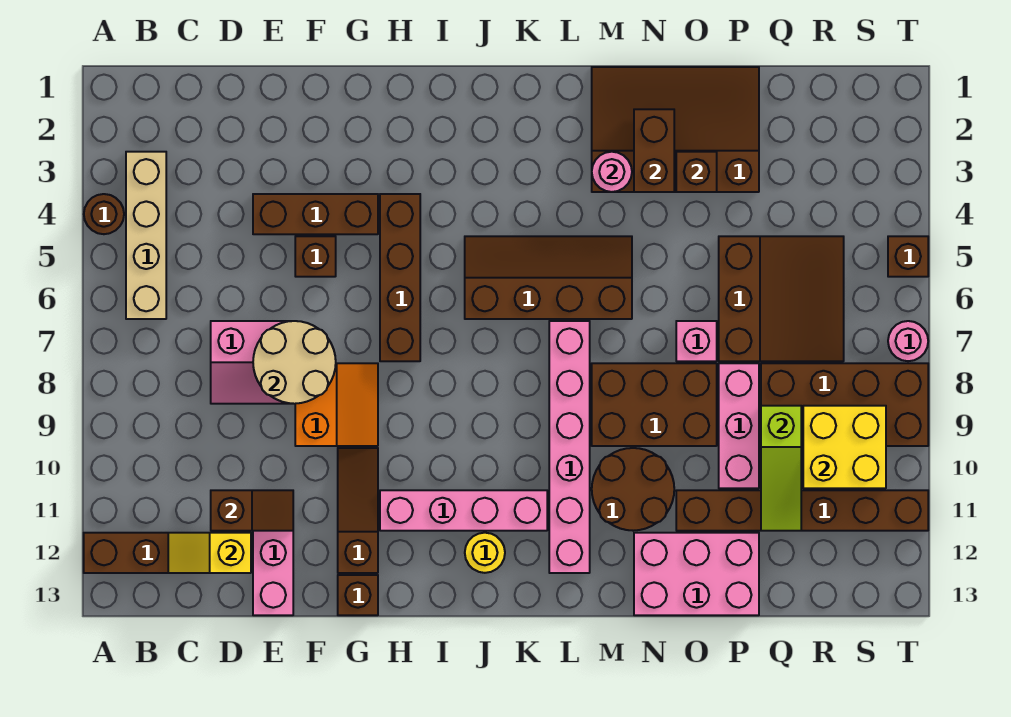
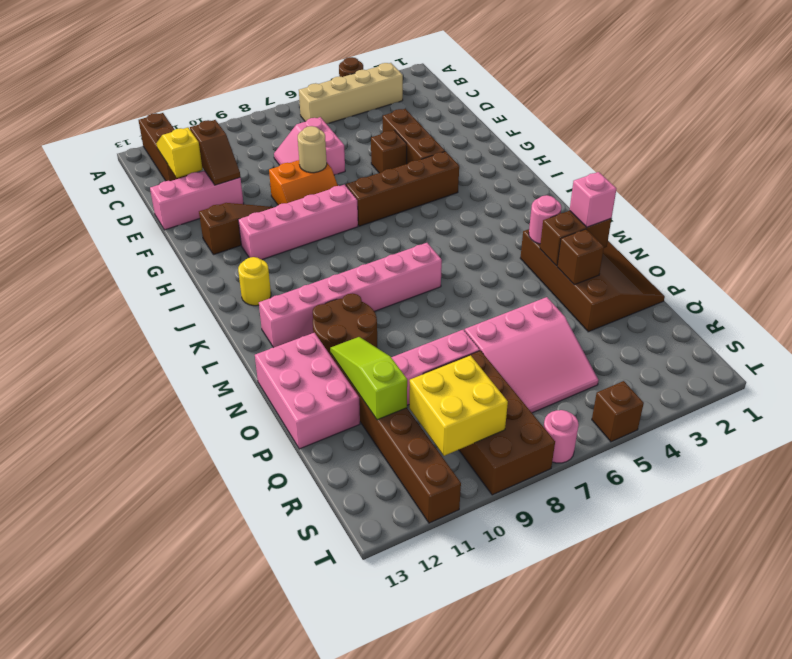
tan 2x2 round brick [253,321,336,404] -> tan 1x1 round brick [298,126,327,173]
brown 1x1 brick [338,575,378,615] -> none
pink 1x4 brick [380,490,547,531] -> pink 1x4 brick turned to [238,185,358,260]
brown 2x4 slope [465,236,632,319] -> none
brown 2x3 brick [592,363,717,446] -> none
pink 1x1 brick [676,321,717,361] -> pink 1x1 brick moved to [570,172,616,227]
brown 3x3 slope [719,236,844,361] -> pink 3x3 slope [465,297,599,413]
lime 1x3 slope [761,406,801,531] -> lime 1x3 slope turned to [330,337,407,420]

